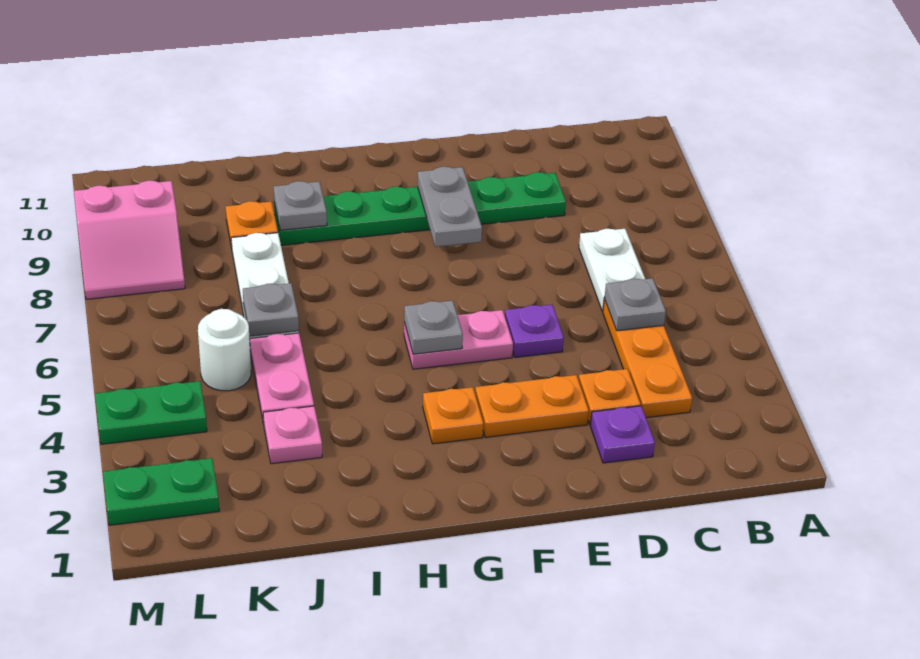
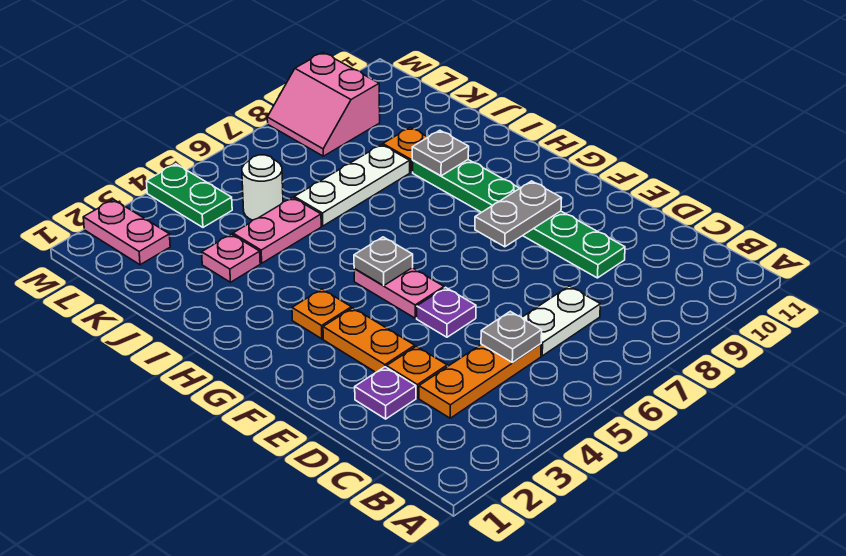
grey 1x1 plate [243,283,299,336] -> none
green 1x2 plate [103,458,219,525] -> pink 1x2 plate [83,200,170,265]

